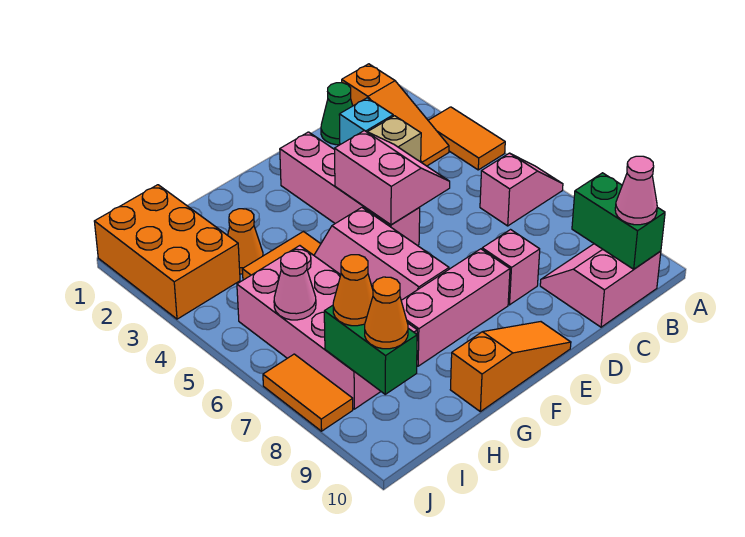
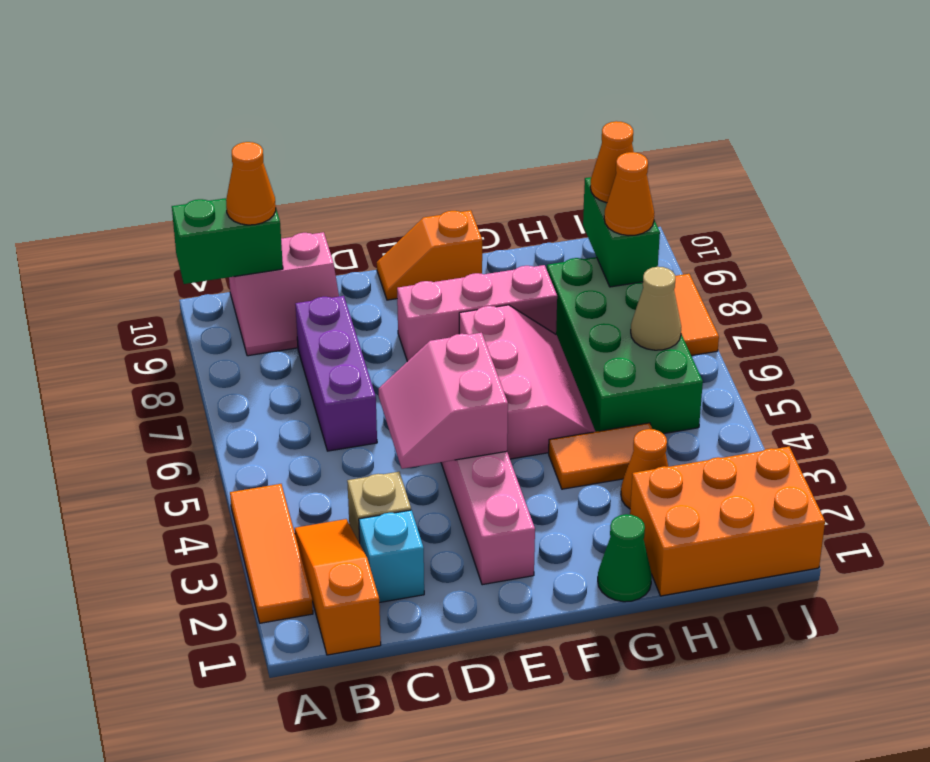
orange 1x2 tile [428,107,505,170] -> orange 1x3 tile [230,484,313,623]
pink 1x2 slope [480,153,563,226] -> none
green 1x2 brick [572,173,665,269] -> green 1x2 brick turned to [172,198,283,284]
pink 1x1 cone [615,156,657,225] -> orange 1x1 cone [226,142,276,225]
green 1x1 cone [321,83,353,145] -> green 1x1 cone moved to [598,514,652,602]
none -> purple 1x3 brick [295,296,377,451]
pink 1x1 brick [482,230,540,305] -> none
orange 1x3 slope [450,322,571,412] -> orange 1x2 slope [377,210,482,300]
pink 2x4 brick [237,246,417,409] -> green 2x4 brick [547,257,703,434]
orange 2x3 brick [94,185,240,319] -> orange 2x3 brick turned to [630,447,825,596]
pink 1x1 cone [274,251,316,320] -> tan 1x1 cone [631,267,681,350]

